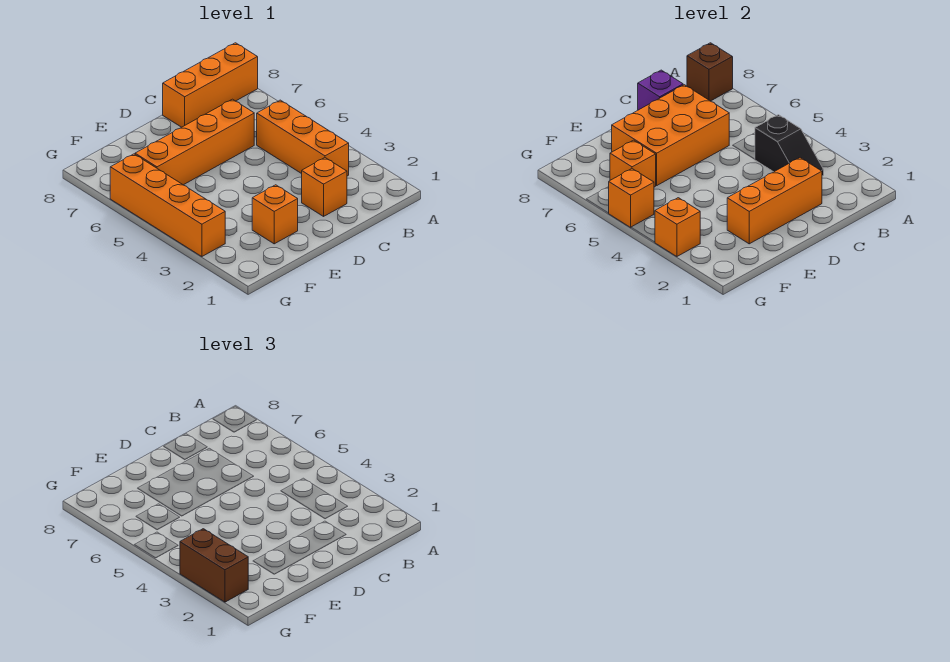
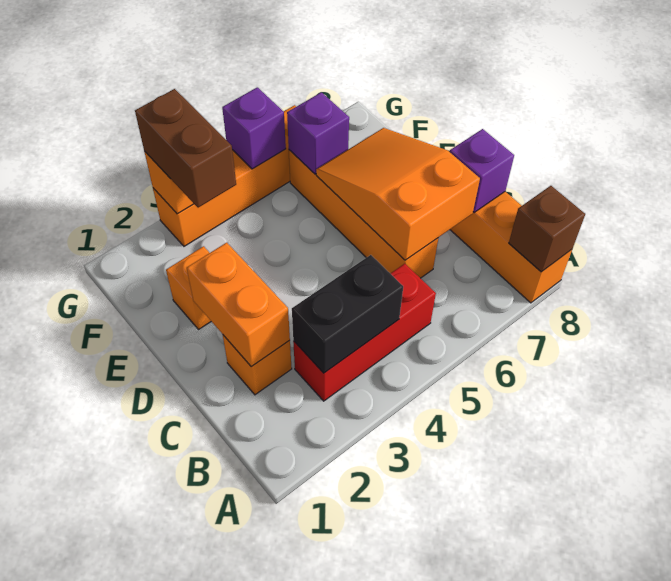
orange 1x3 brick [257,100,349,176] -> red 1x3 brick [293,264,436,401]
black 1x2 slope [755,115,824,176] -> black 1x2 brick [292,255,403,373]
orange 1x3 brick [727,158,822,244] -> orange 1x2 brick [187,243,290,367]
orange 2x3 brick [612,85,729,185] -> orange 2x3 slope [316,128,480,260]
orange 1x1 brick [610,140,656,187] -> purple 1x1 brick [287,92,349,174]
brown 1x2 brick [180,529,248,602] -> brown 1x2 brick turned to [135,89,236,208]
orange 1x1 brick [609,169,654,227] -> purple 1x1 brick [222,87,286,169]

